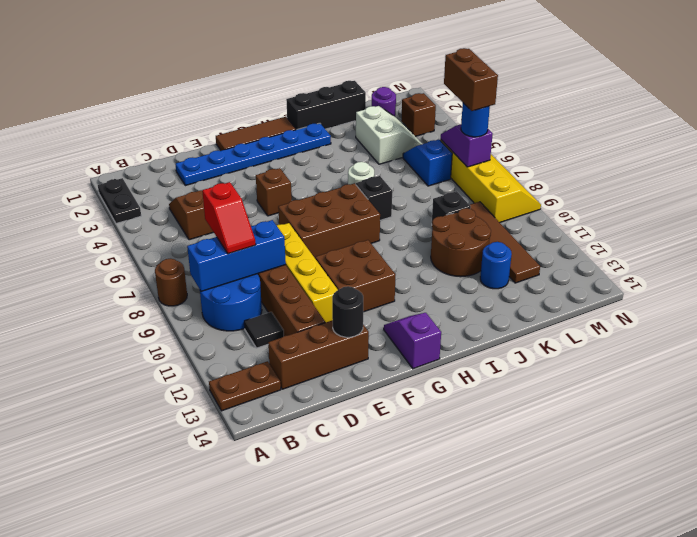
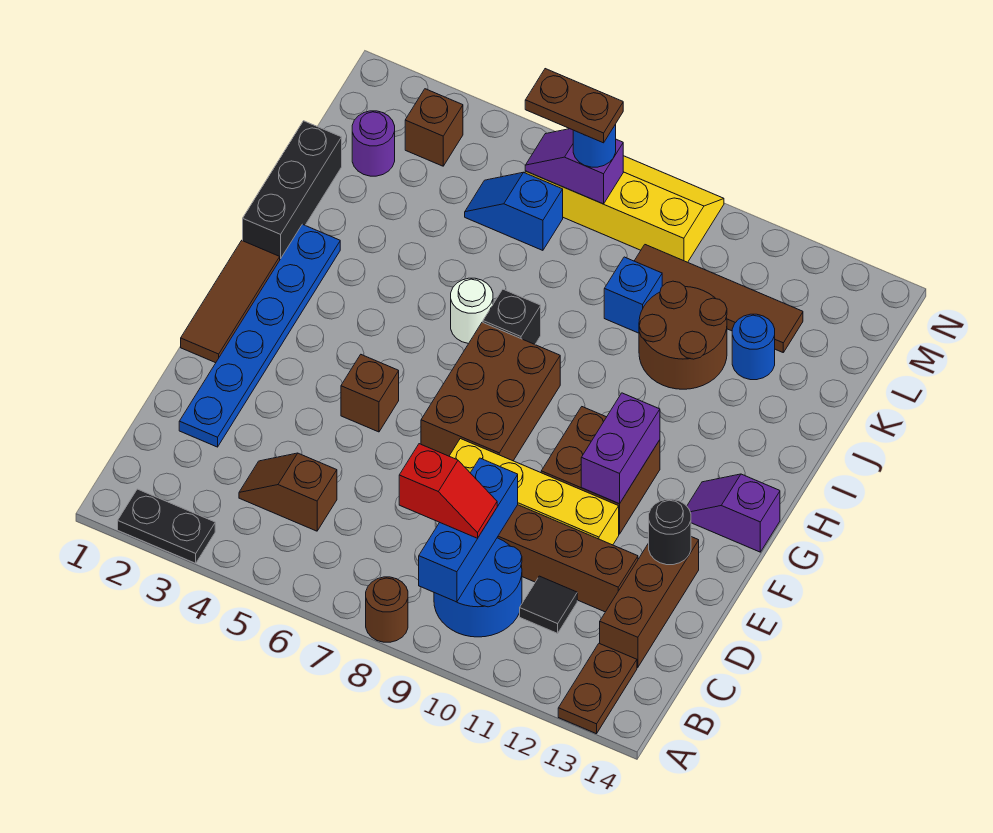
none -> purple 1x2 brick [581,393,660,504]
white 2x2 slope [356,106,422,164] -> none
black 1x1 brick [432,191,471,221] -> blue 1x1 brick [604,257,662,333]
brown 1x2 brick [444,48,498,111] -> brown 1x2 plate [525,69,623,143]

